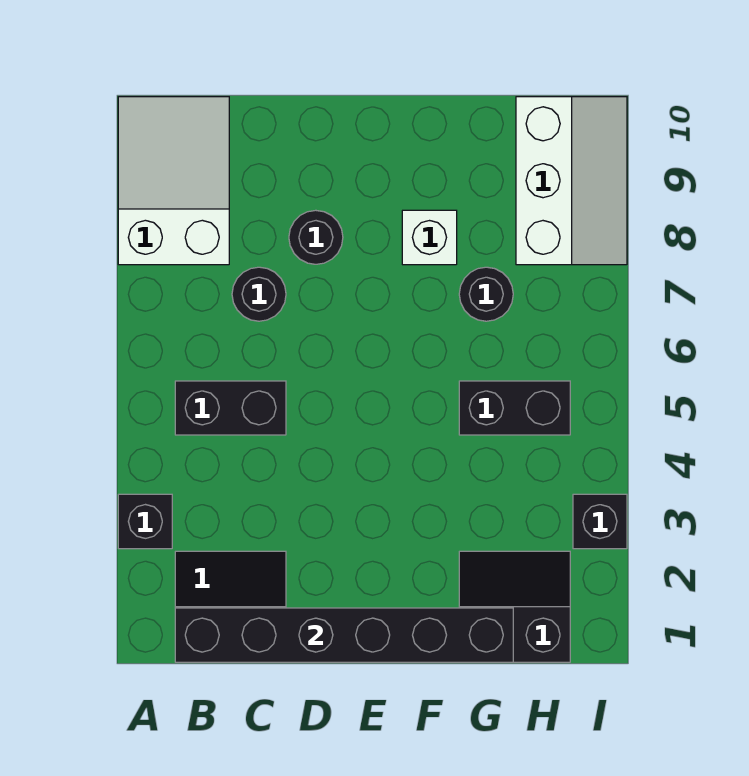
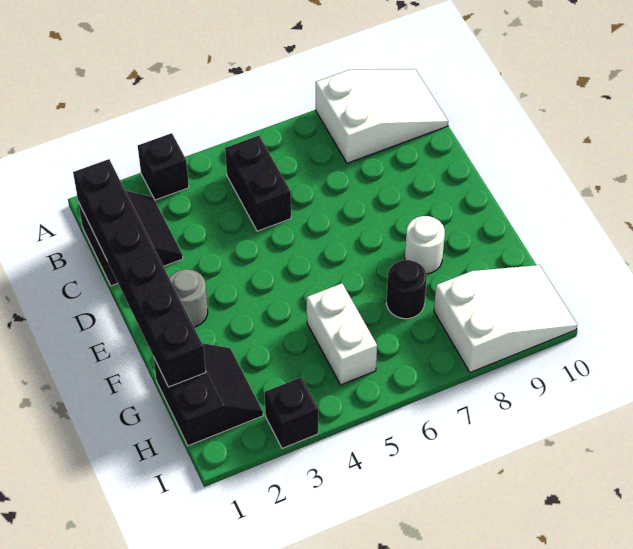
black 1x1 round brick [232,267,286,321] -> none
black 1x1 round brick [289,210,343,264] -> none
none -> grey 1x1 round brick [169,269,208,327]
white 1x1 brick [402,210,457,265] -> white 1x1 round brick [405,216,445,274]
black 1x2 brick [459,381,570,435] -> white 1x2 brick [307,283,377,385]
white 2x3 slope [516,97,627,265] -> white 2x3 slope turned to [434,265,577,372]

